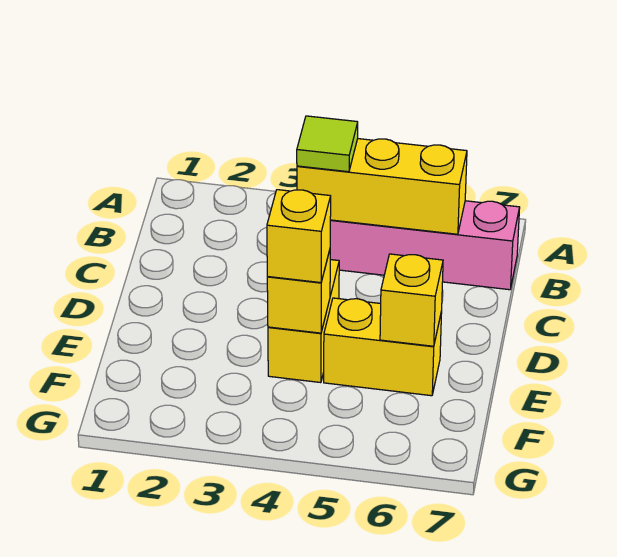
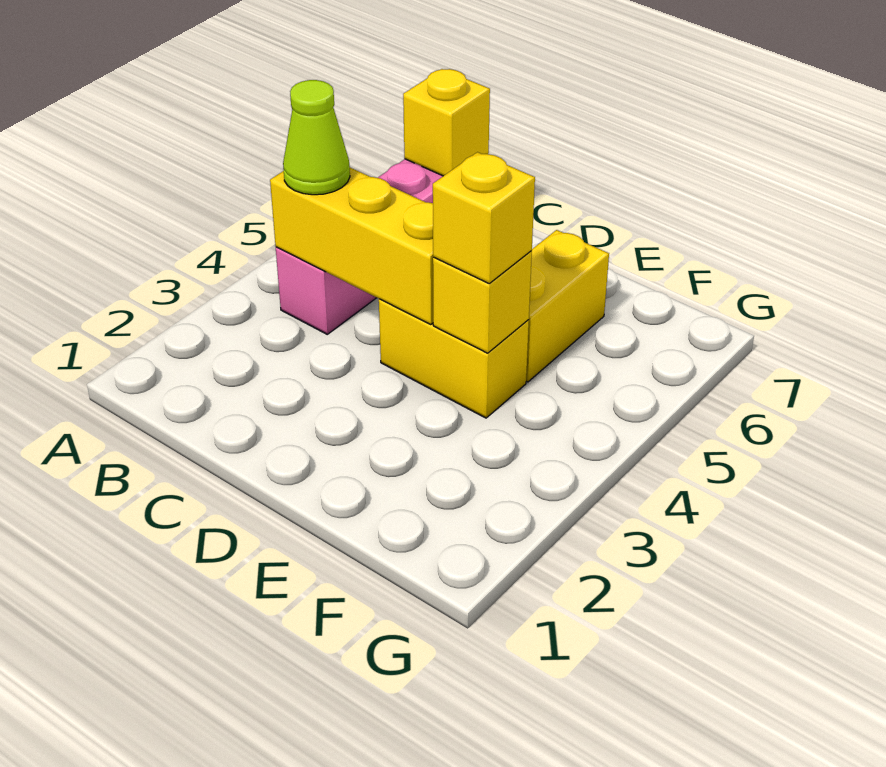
yellow 1x3 brick [297,139,467,234] -> yellow 1x3 brick turned to [270,168,433,324]
lime 1x1 tile [297,116,358,172] -> lime 1x1 cone [283,80,350,195]
yellow 1x1 brick [380,254,443,346] -> yellow 1x1 brick moved to [403,69,490,176]

